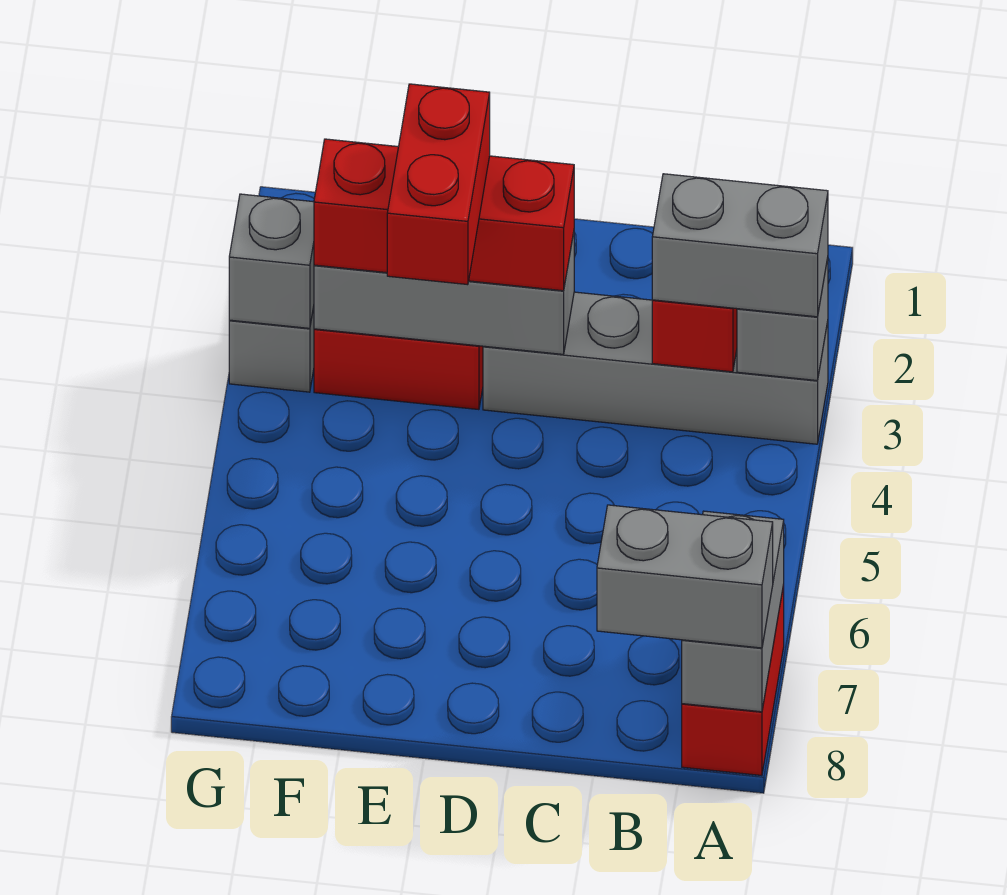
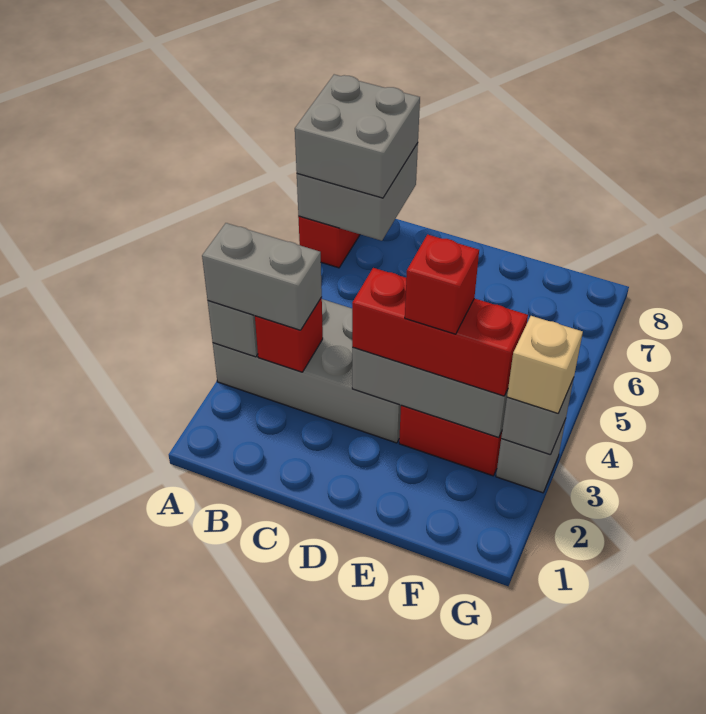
grey 1x4 brick [483,292,828,444] -> grey 2x4 brick [213,299,401,443]
grey 1x2 brick [682,511,784,712] -> grey 2x2 brick [297,143,418,241]
grey 1x2 brick [597,505,773,648] -> grey 2x2 brick [295,74,420,198]
red 1x2 brick [387,84,490,285] -> red 1x1 brick [405,235,479,334]
none -> tan 1x1 brick [507,316,583,413]

